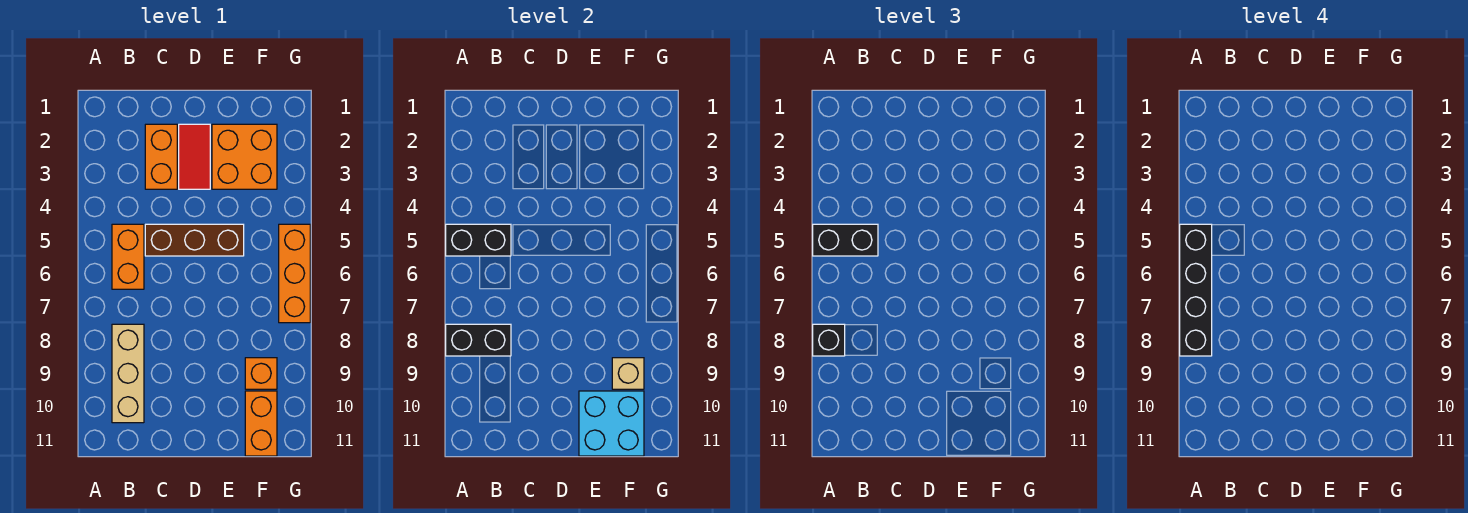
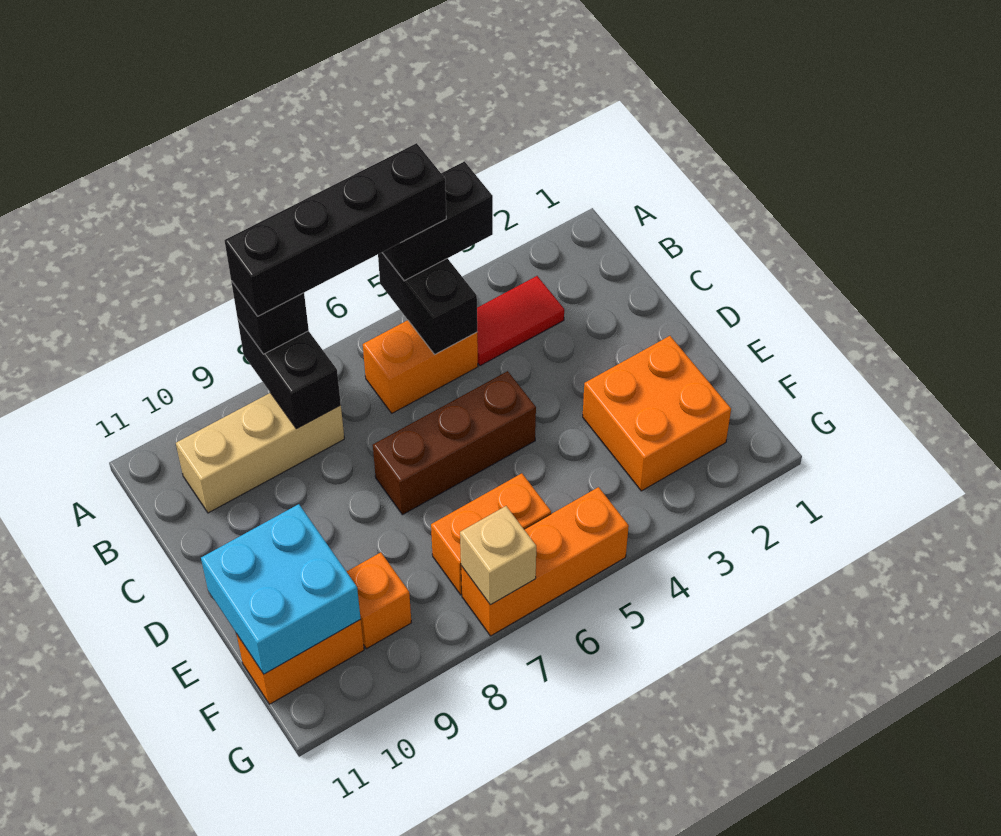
black 1x2 brick [813,224,878,256] -> black 1x2 brick turned to [382,162,493,281]
orange 1x2 brick [145,124,177,189] -> orange 1x2 brick moved to [431,473,551,595]
brown 1x3 brick [145,224,244,256] -> brown 1x3 brick turned to [373,371,536,515]
red 1x2 tile [179,124,210,189] -> red 1x2 tile moved to [477,276,564,366]
tan 1x1 brick [612,358,644,389] -> tan 1x1 brick moved to [460,506,536,605]

